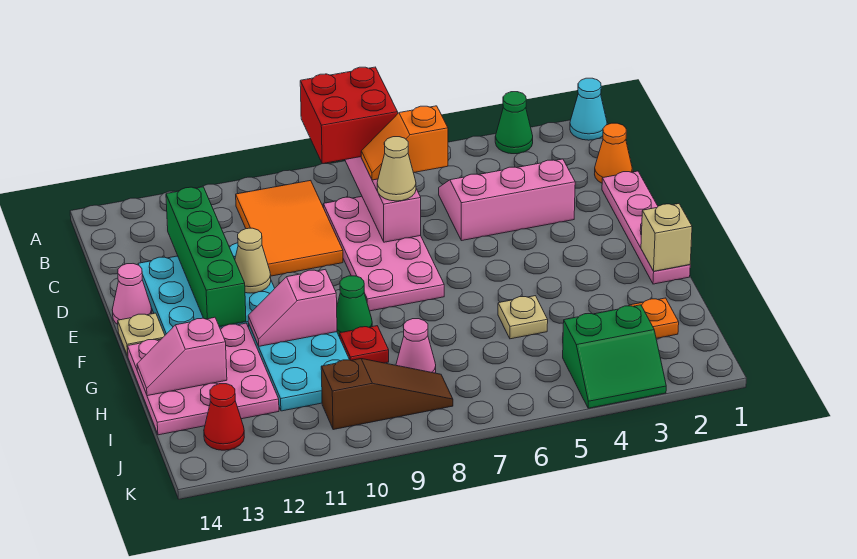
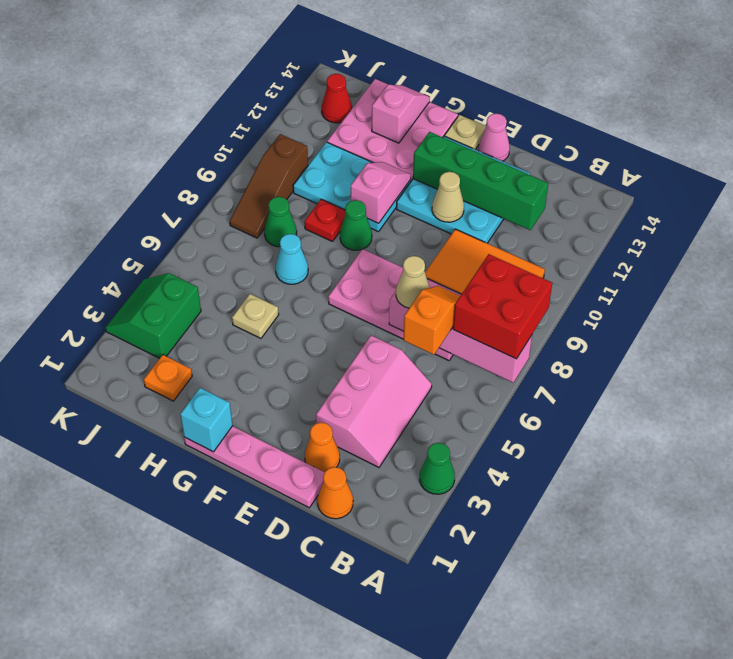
cyan 1x1 cone [570,78,607,140] -> cyan 1x1 cone moved to [275,234,308,284]
none -> orange 1x1 cone [305,422,340,472]
tan 1x1 brick [641,204,692,271] -> cyan 1x1 brick [180,388,233,452]
pink 1x1 cone [396,319,436,373] -> green 1x1 cone [264,197,297,247]

